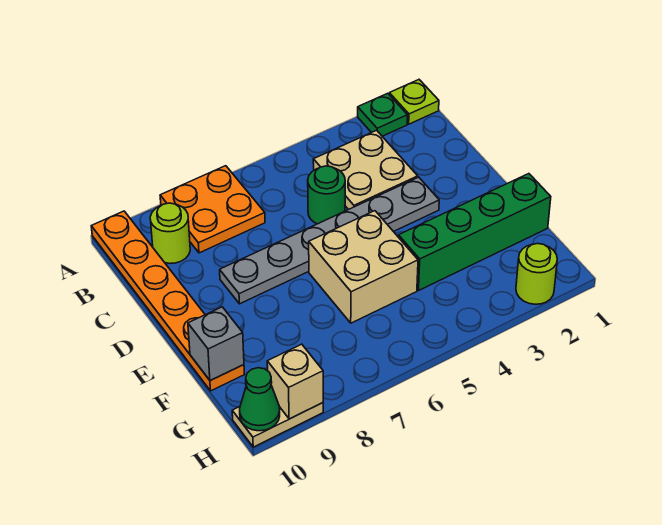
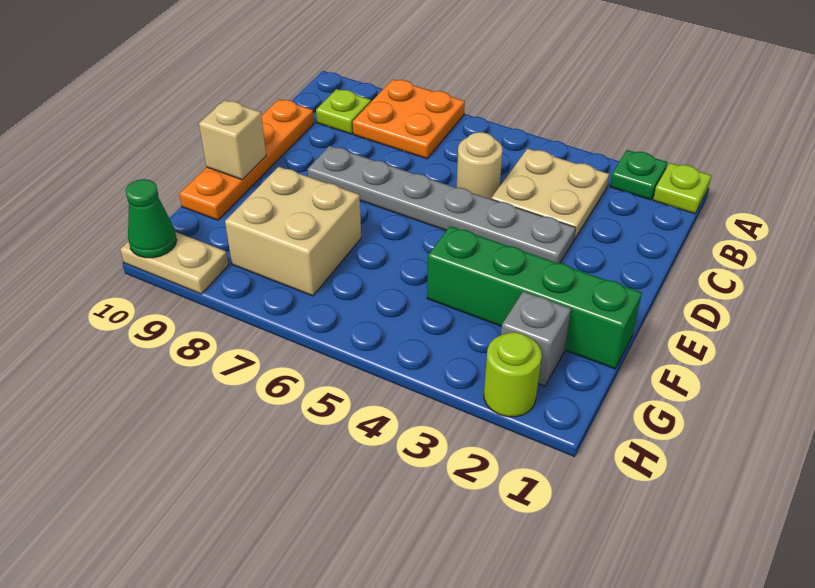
orange 1x6 plate [91,211,244,391] -> orange 1x4 plate [179,99,314,220]
lime 1x1 round brick [150,203,190,264] -> lime 1x1 plate [316,89,371,134]
green 1x1 round brick [308,166,345,224] -> tan 1x1 round brick [457,132,503,199]
tan 2x2 brick [309,211,418,323] -> tan 2x2 brick moved to [225,167,361,296]
grey 1x1 brick [188,307,244,381] -> grey 1x1 brick moved to [501,291,571,386]
tan 1x1 brick [267,344,323,419] -> tan 1x1 brick moved to [199,100,266,180]

